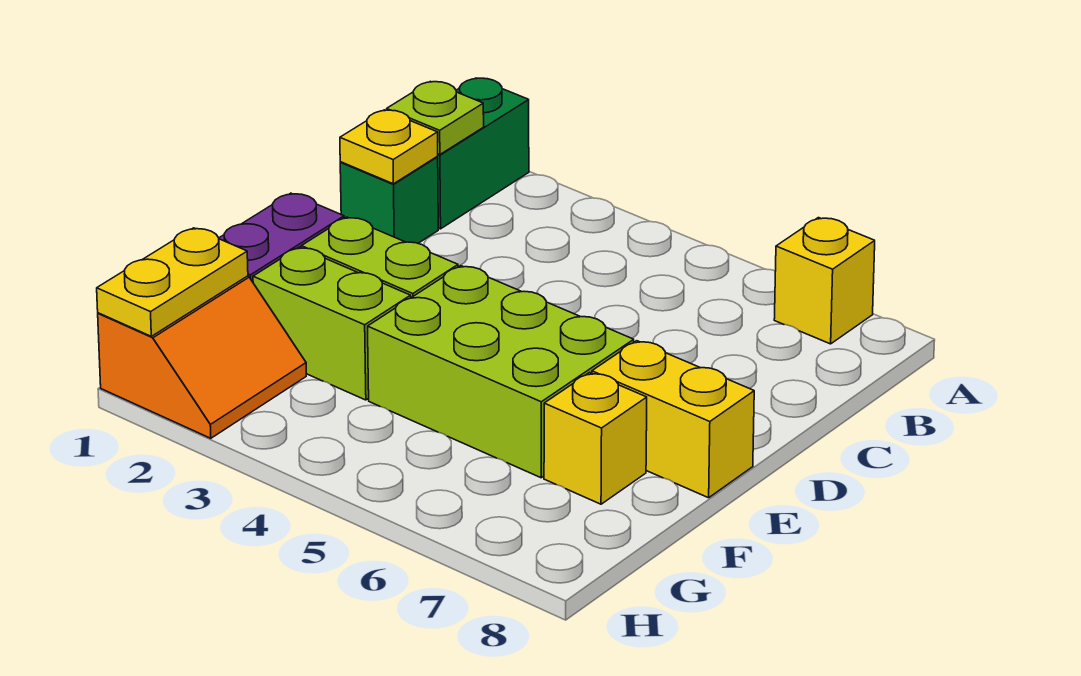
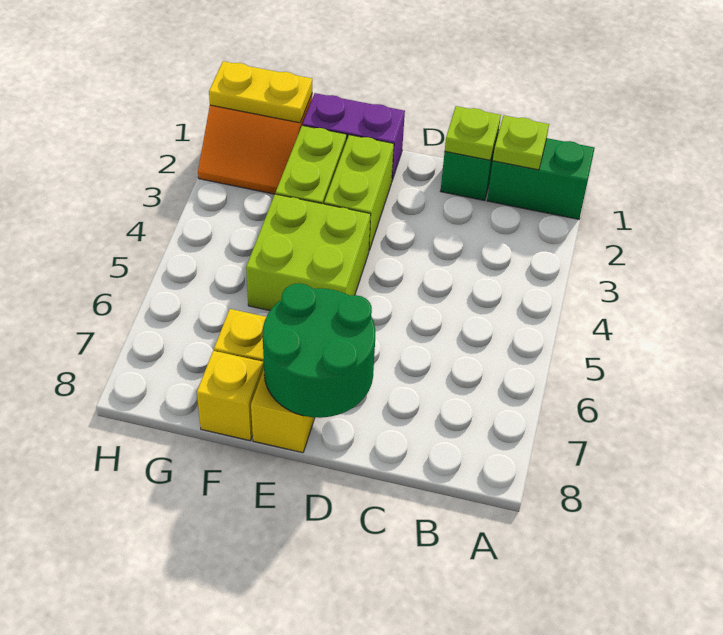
yellow 1x1 brick [774,218,875,344] -> yellow 1x1 brick moved to [197,351,264,441]
yellow 1x1 plate [340,110,438,184] -> lime 1x1 plate [445,106,501,160]
none -> green 2x2 round brick [263,283,375,418]
lime 2x3 brick [368,266,634,478] -> lime 2x2 brick [246,194,371,310]

